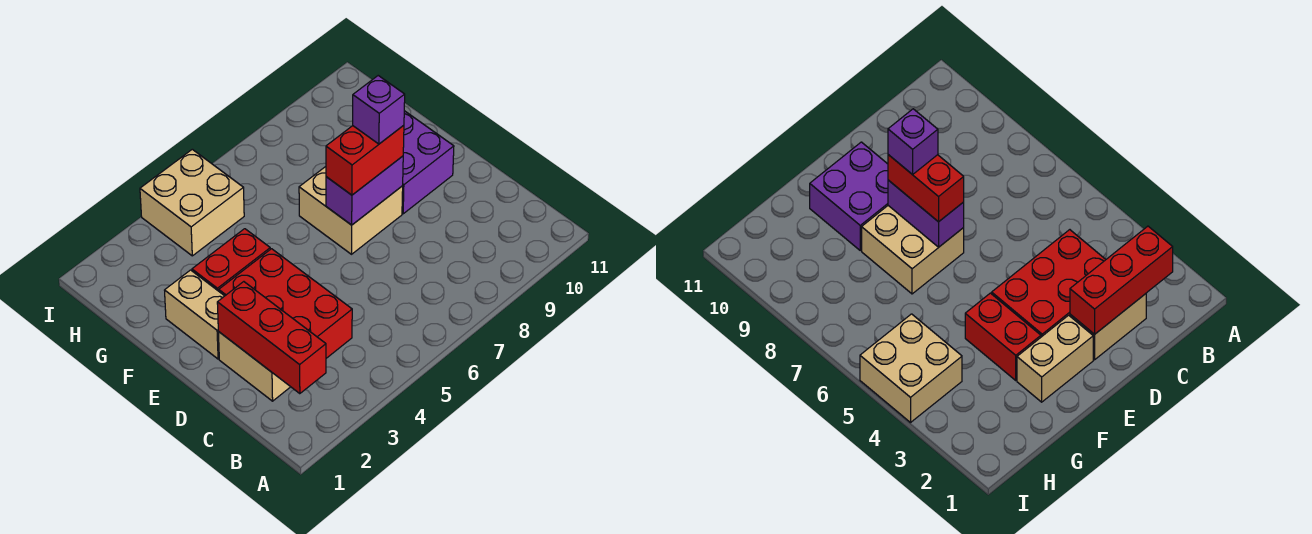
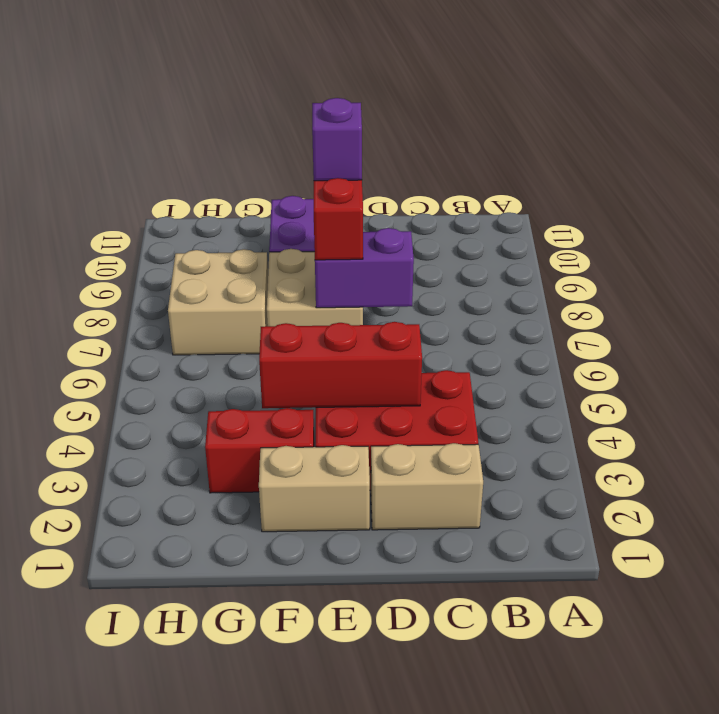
red 1x3 brick [217,282,326,394] -> red 1x3 brick moved to [259,322,422,408]
purple 1x2 brick [326,156,403,225] -> purple 1x2 brick turned to [315,228,414,308]
red 1x2 brick [192,229,270,291] -> red 1x2 brick turned to [205,408,314,493]
tan 2x2 brick [140,149,244,256] -> tan 2x2 brick moved to [168,249,268,355]

